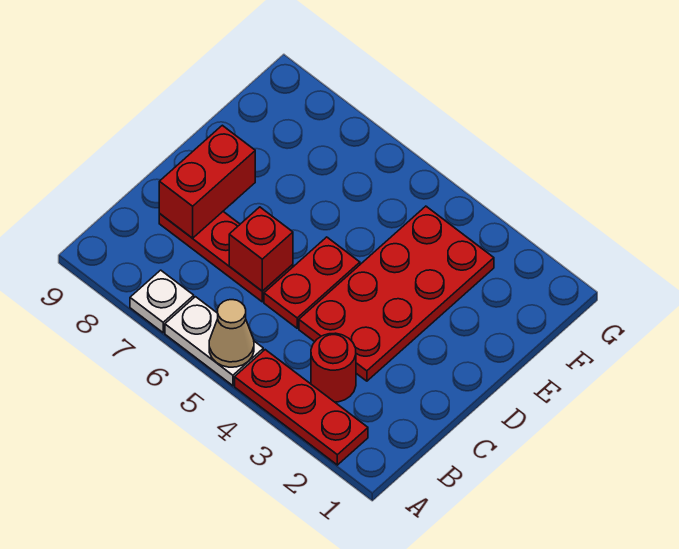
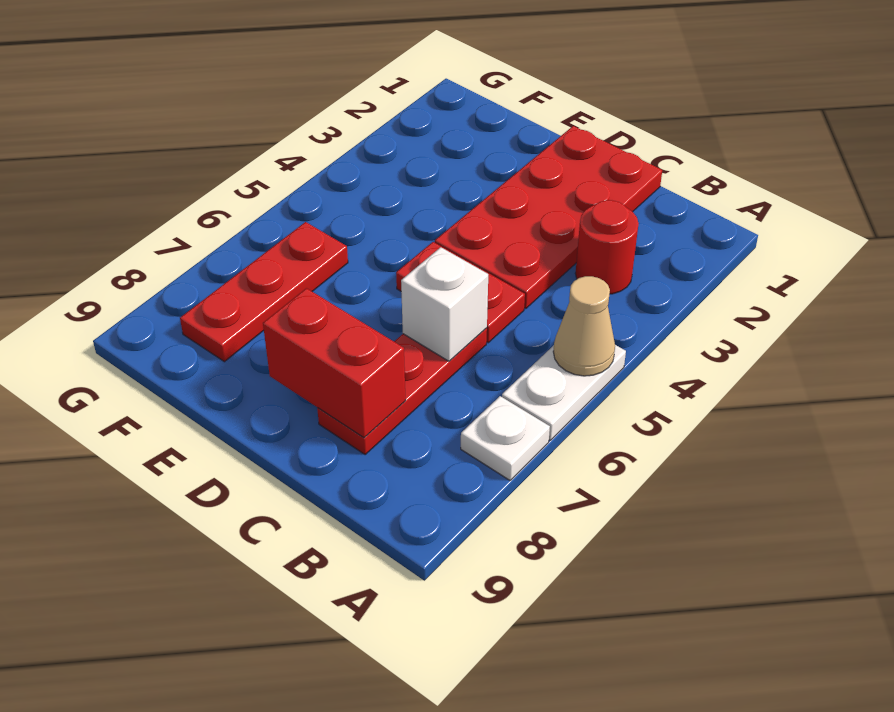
red 1x3 plate [235,350,368,465] -> red 1x3 plate moved to [180,222,348,362]
red 2x4 plate [299,206,494,381] -> red 2x4 plate turned to [435,126,662,309]
red 1x1 brick [229,207,293,291] -> white 1x1 brick [401,247,488,361]

